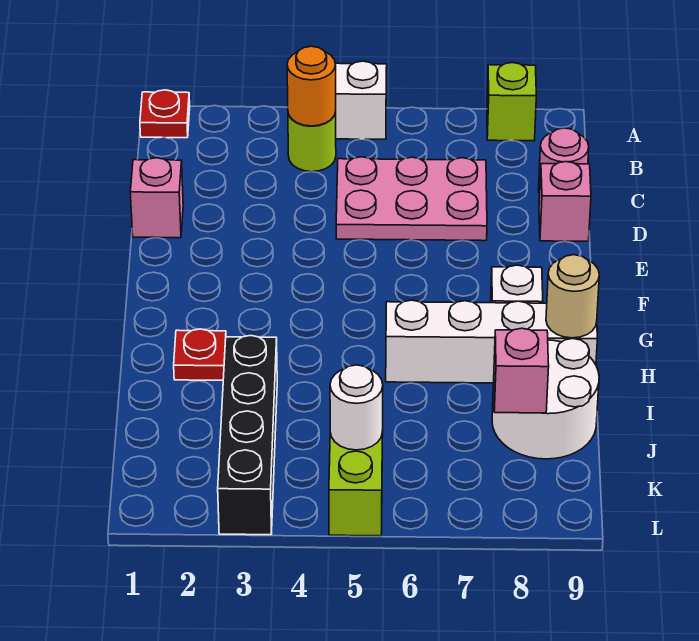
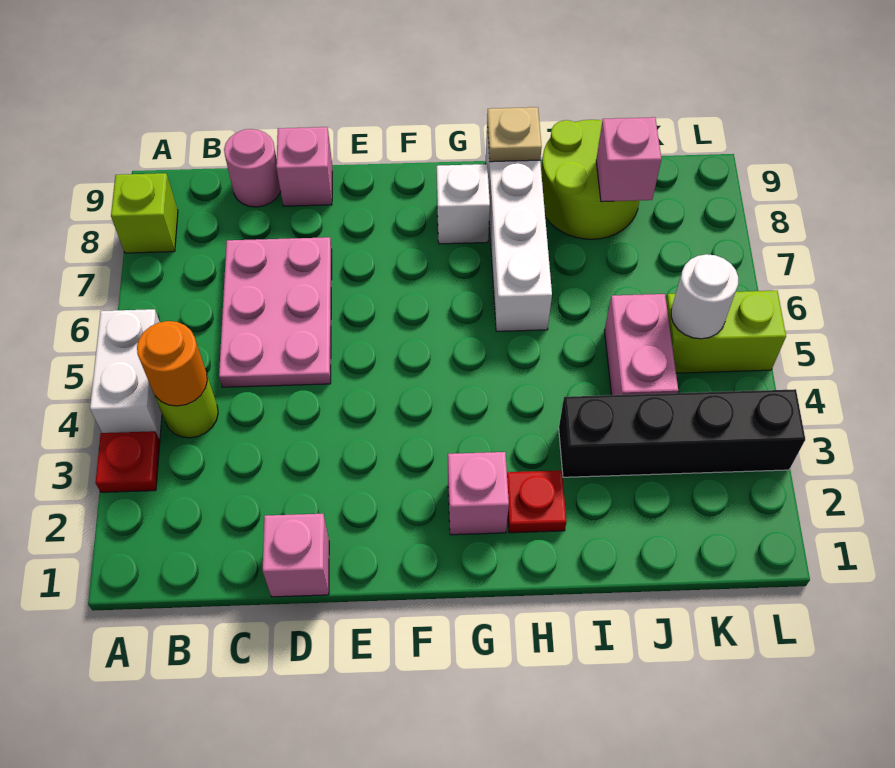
red 1x1 plate [140,90,190,138] -> red 1x1 plate moved to [96,431,160,492]
none -> pink 1x1 brick [448,452,509,535]
tan 1x1 round brick [546,255,599,338] -> tan 1x1 plate [487,107,542,162]
white 2x2 round brick [492,339,599,459] -> lime 2x2 round brick [541,120,640,239]
none -> pink 1x2 brick [604,294,678,395]

